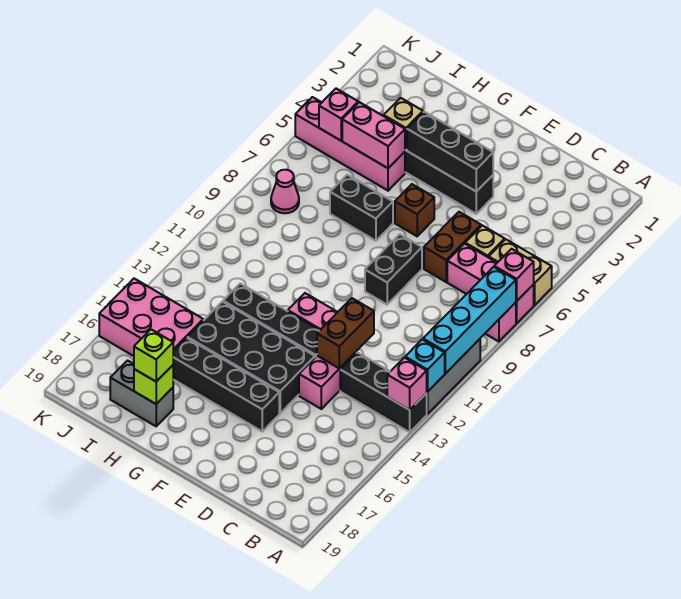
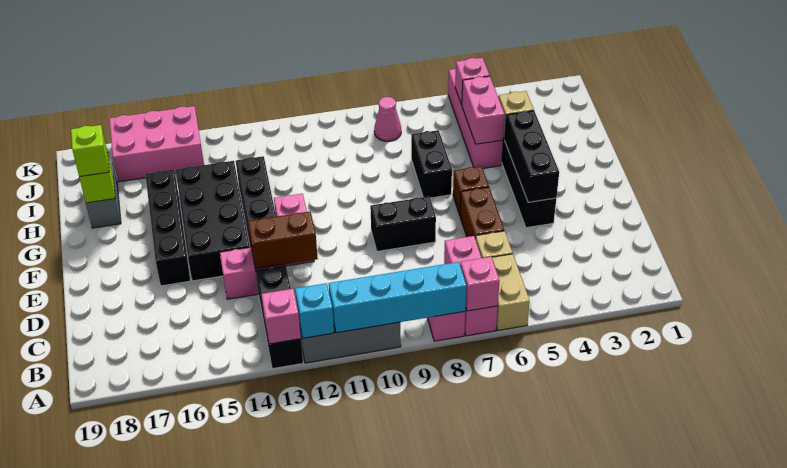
brown 1x2 brick [424,212,481,282] -> brown 1x2 brick turned to [460,187,504,239]
pink 2x3 brick [99,279,203,356] -> pink 2x3 brick turned to [109,106,204,182]

